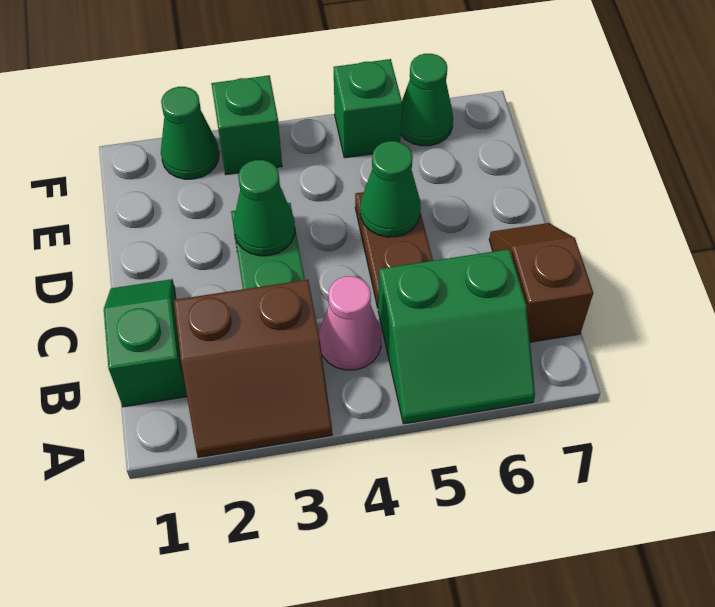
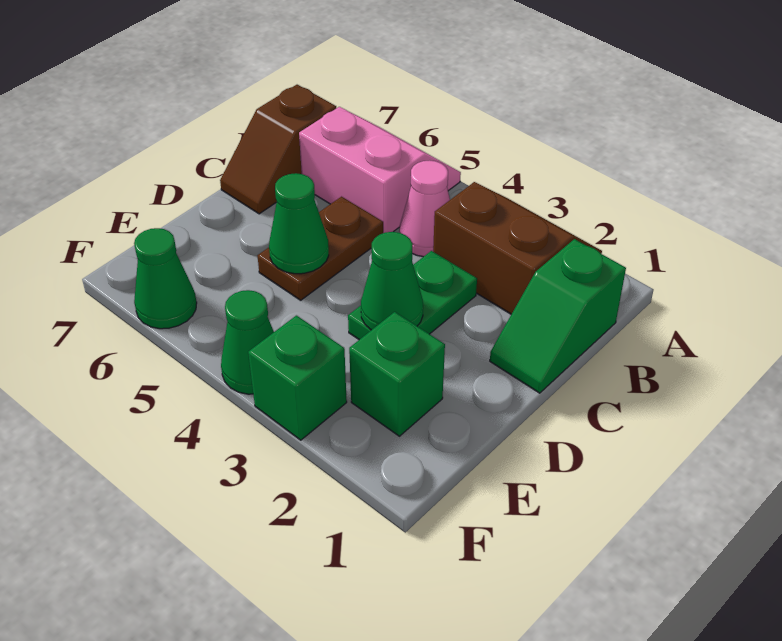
green 2x2 slope [378,249,535,424] -> pink 2x2 slope [299,107,461,233]
green 1x1 cone [161,87,219,179] -> green 1x1 cone moved to [221,290,274,394]
green 1x1 brick [334,59,402,158] -> green 1x1 brick moved to [349,312,445,436]

